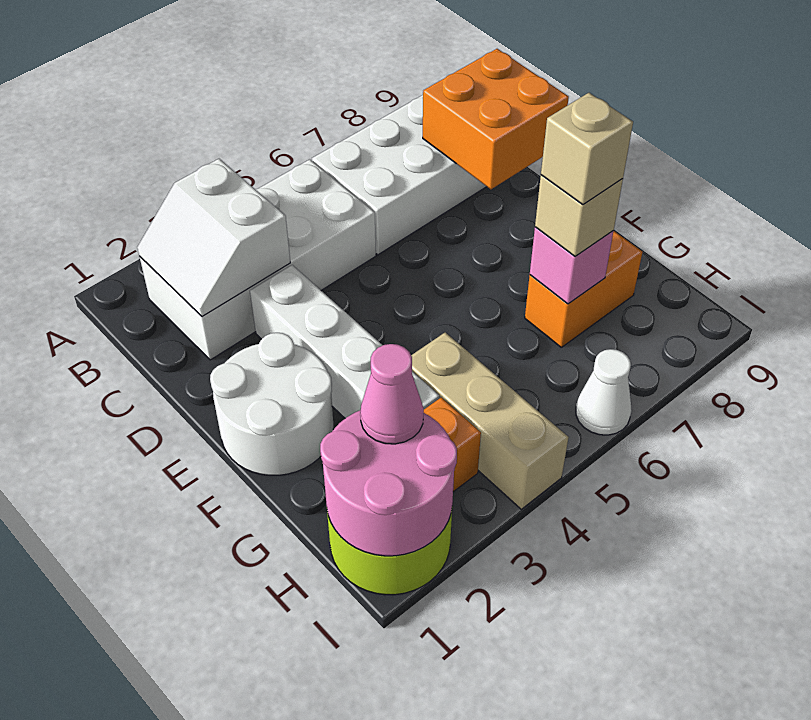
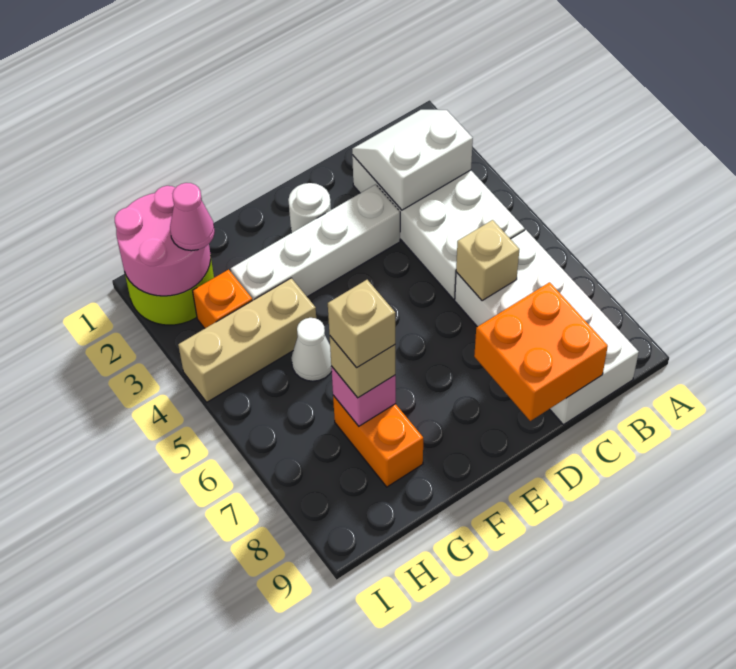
none -> tan 1x1 brick [456,220,519,301]
white 2x2 round brick [210,333,333,475] -> white 1x1 round brick [288,183,331,233]
white 1x1 cone [576,349,632,435] -> white 1x1 cone moved to [291,318,332,381]

